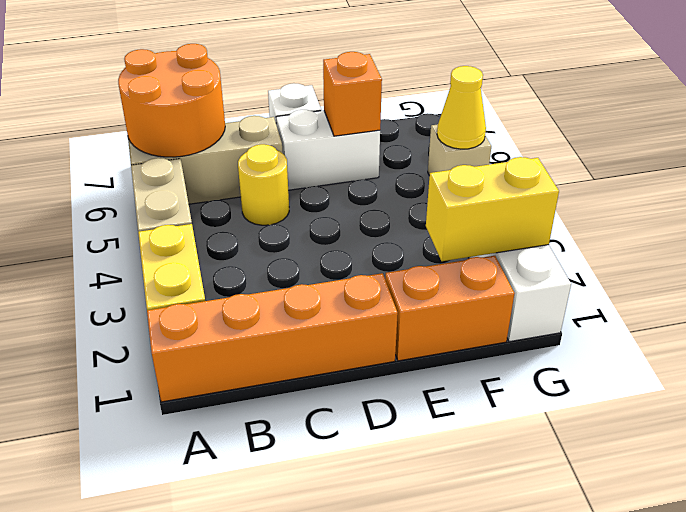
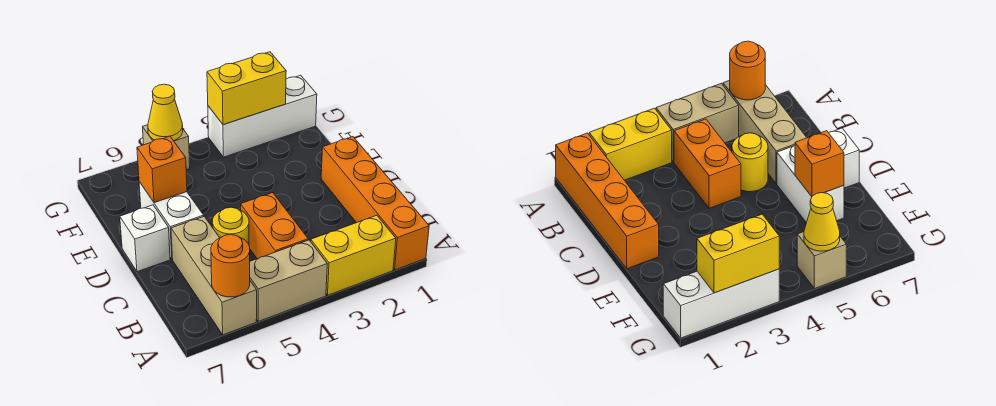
orange 2x2 round brick [118,44,225,157] -> orange 1x1 round brick [211,235,250,297]
orange 1x2 brick [385,256,515,361] -> orange 1x2 brick moved to [241,193,308,259]
yellow 1x2 brick [426,157,559,261] -> yellow 1x2 brick turned to [207,52,286,125]

